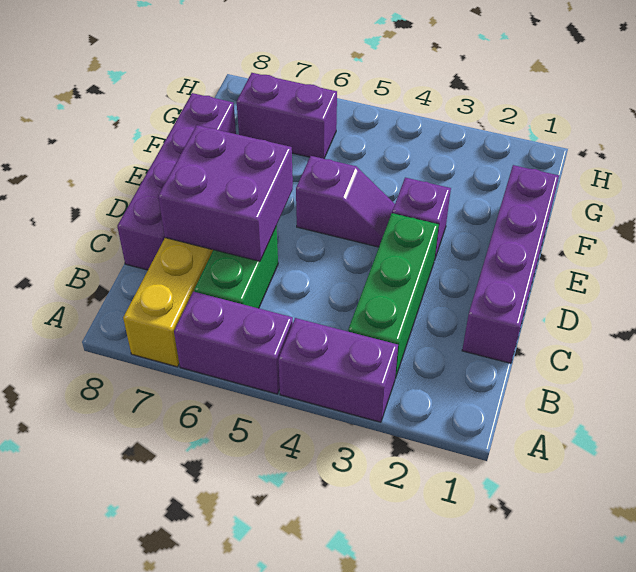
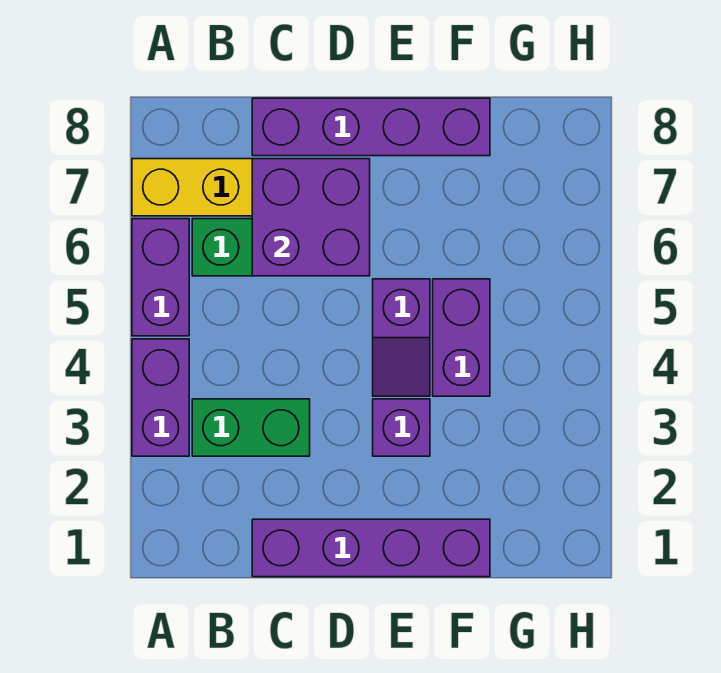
green 1x3 brick [348,213,439,378] -> green 1x2 brick [192,399,310,456]
purple 1x2 brick [237,73,337,159] -> purple 1x2 brick moved to [433,279,490,396]

